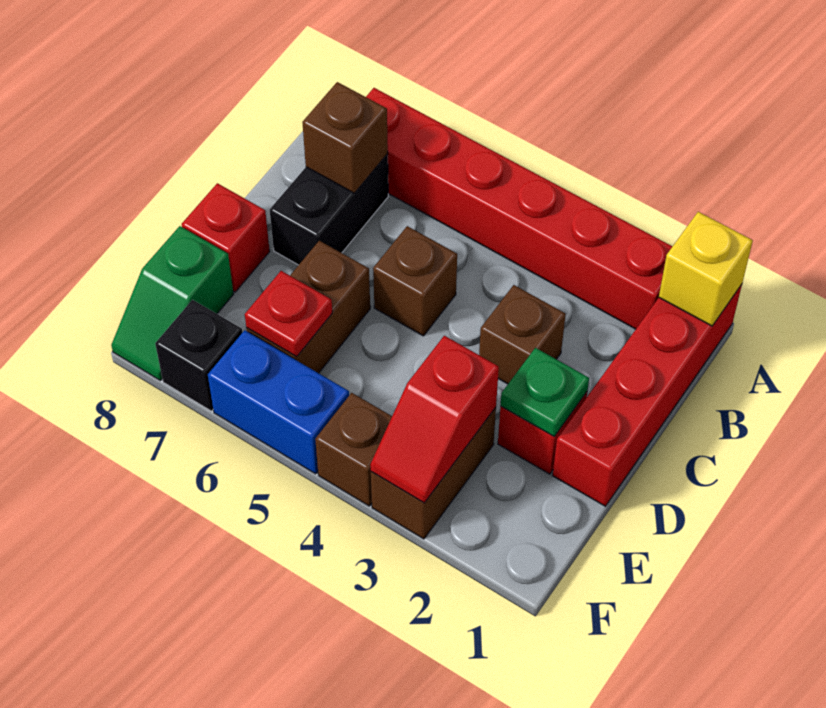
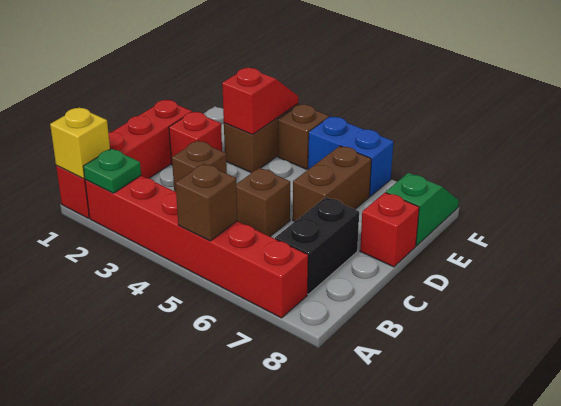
brown 1x1 brick [302,82,388,193] -> brown 1x1 brick moved to [176,163,237,241]
green 1x1 plate [501,348,589,436] -> green 1x1 plate moved to [83,149,141,193]
red 1x1 plate [245,271,332,357] -> none
black 1x1 brick [155,300,243,411] -> none

